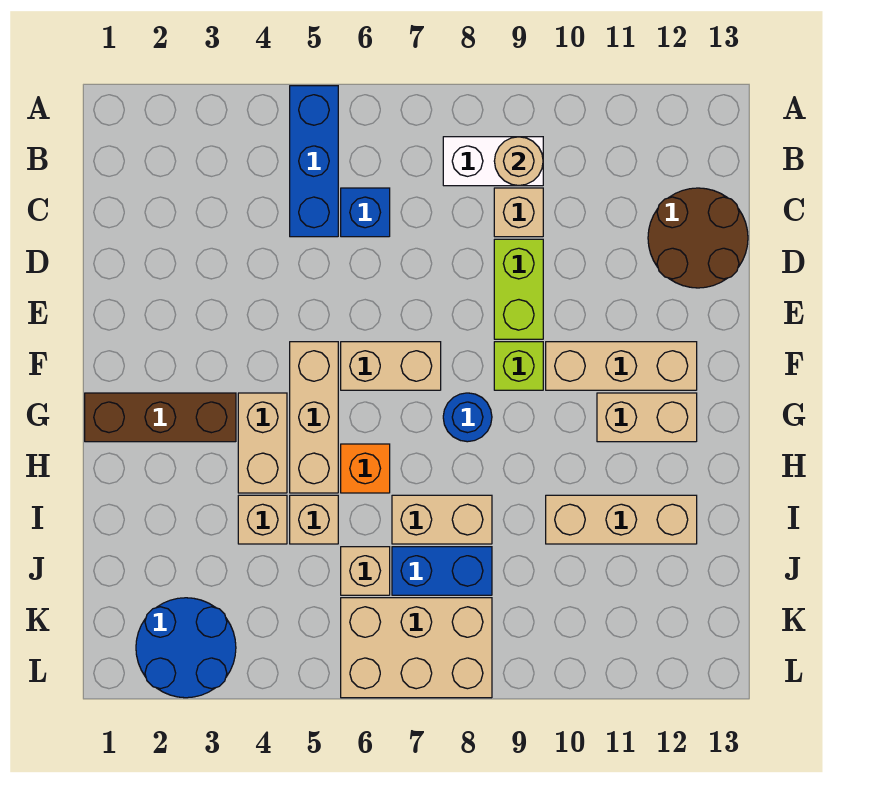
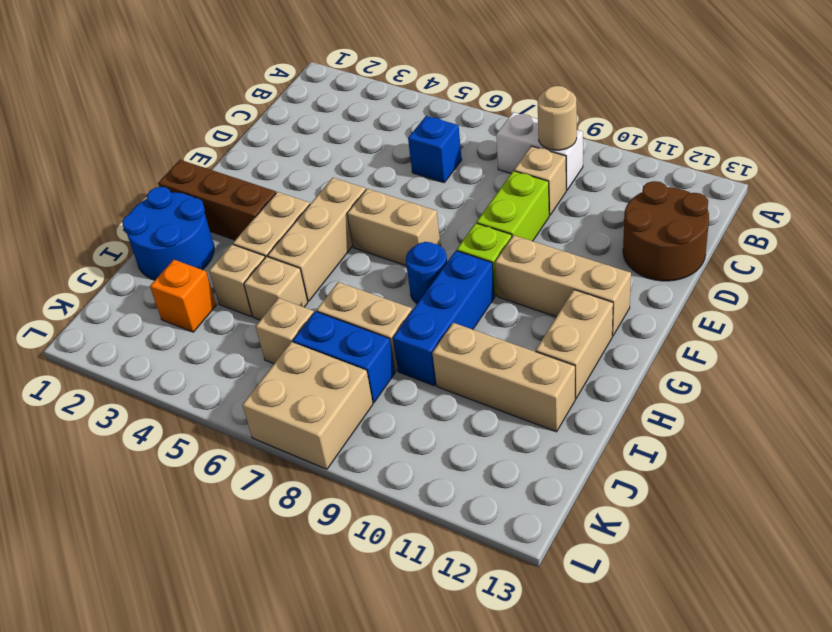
blue 1x3 brick [290,86,338,237] -> blue 1x3 brick moved to [393,251,495,386]
tan 1x2 brick [597,393,697,442] -> tan 1x2 brick turned to [536,290,613,399]
orange 1x1 brick [341,444,390,493] -> orange 1x1 brick moved to [150,260,216,332]
blue 2x2 round brick [136,598,236,698] -> blue 2x2 round brick moved to [122,187,214,280]
tan 2x3 brick [341,598,492,698] -> tan 2x2 brick [242,342,373,469]

